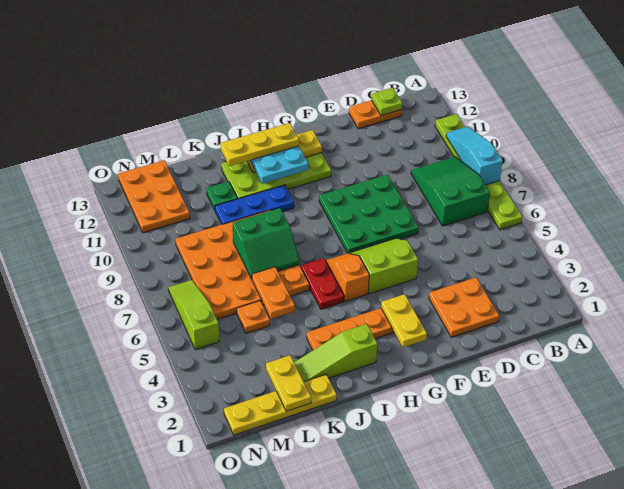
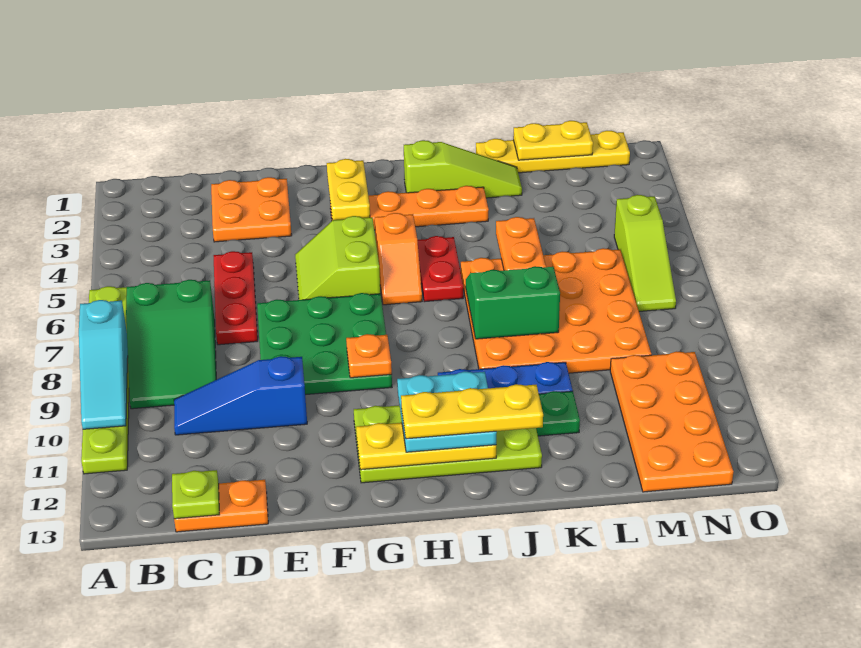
none -> blue 1x3 slope [174,356,307,435]
none -> red 1x3 plate [213,251,258,345]
lime 2x2 slope [349,238,418,294] -> lime 2x2 slope turned to [295,216,380,300]
yellow 1x2 plate [266,356,311,411] -> yellow 1x2 plate turned to [513,121,593,160]
orange 1x1 plate [237,301,270,333] -> orange 1x1 plate moved to [346,334,392,378]
orange 2x3 plate [118,160,190,233] -> orange 2x4 plate [610,351,734,492]

